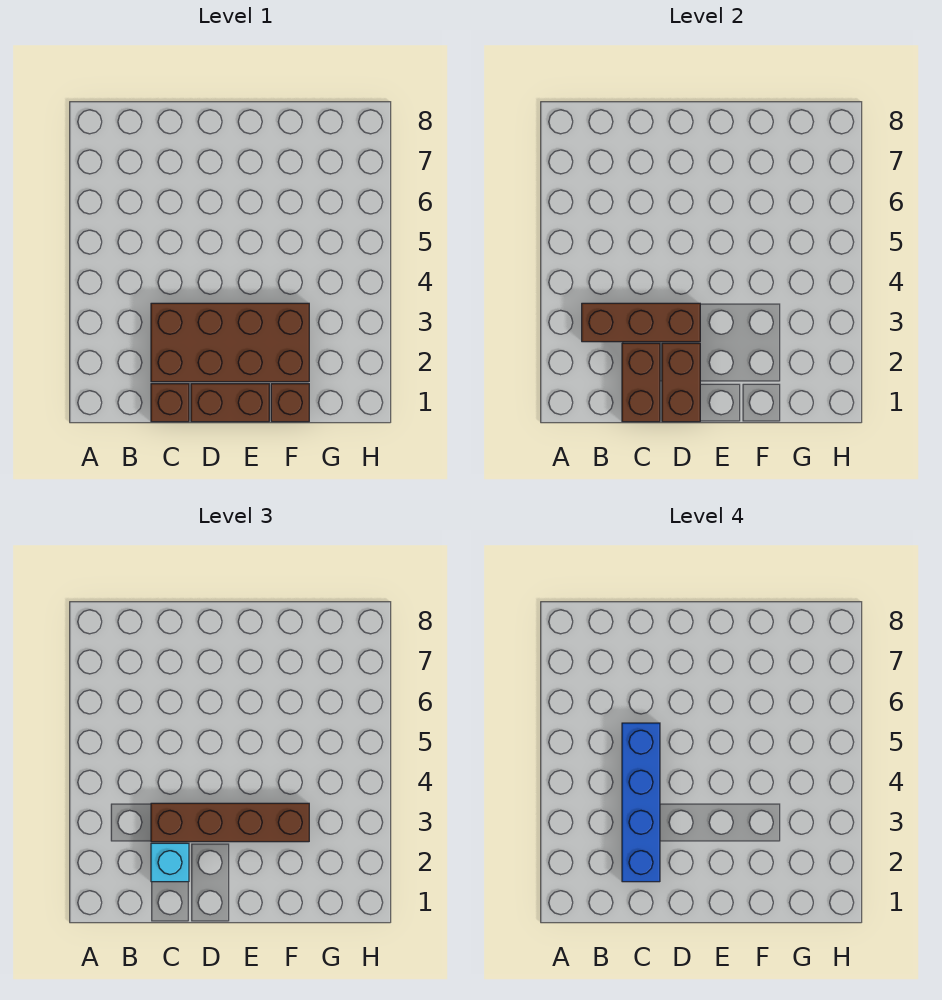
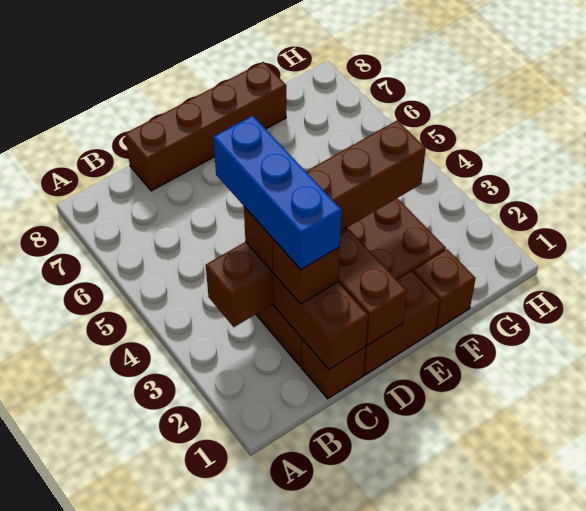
cyan 1x1 brick [151,843,189,882] -> brown 1x1 brick [273,239,340,304]
blue 1x4 brick [622,723,660,882] -> blue 1x3 brick [213,116,341,269]
none -> brown 1x4 brick [125,62,286,191]

